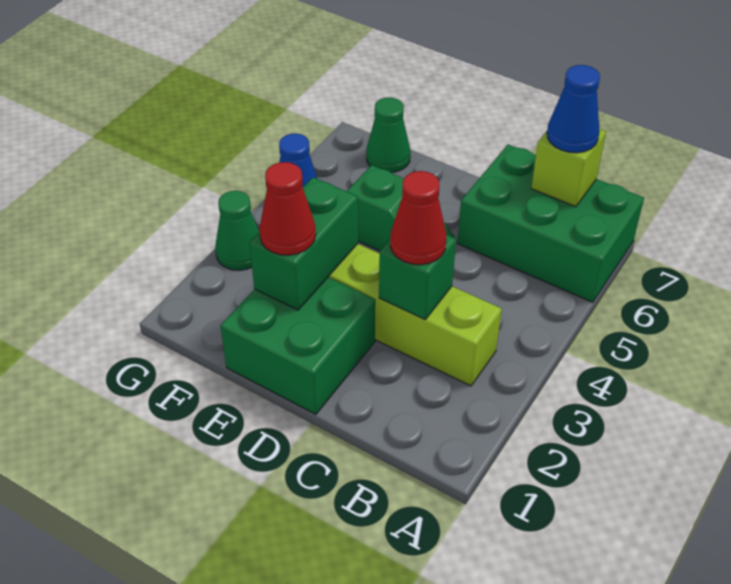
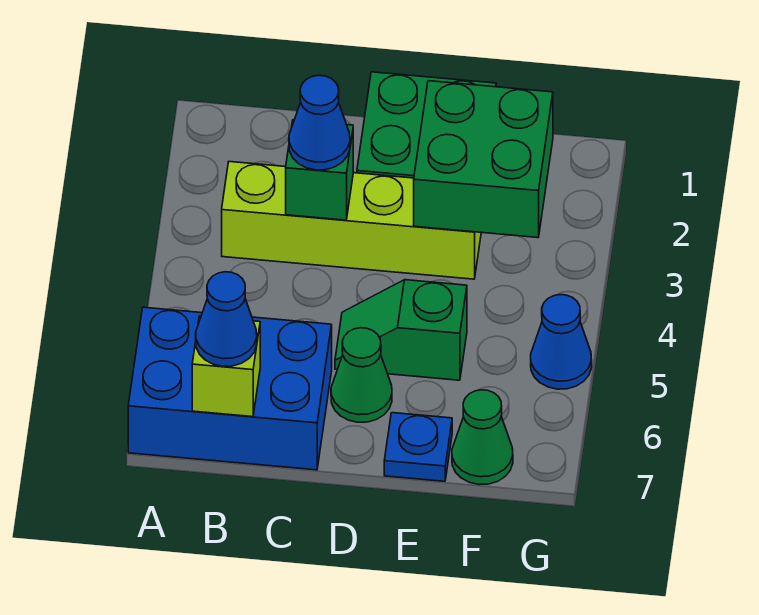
green 2x3 brick [457,145,644,302] -> blue 2x3 brick [128,307,332,470]
red 1x1 cone [390,171,446,265] -> blue 1x1 cone [289,75,350,170]
green 1x2 brick [249,177,358,310] -> green 2x2 brick [414,81,553,238]
red 1x1 cone [259,162,316,255] -> none
none -> blue 1x1 plate [384,413,452,481]
green 1x1 cone [215,191,259,270] -> green 1x1 cone moved to [331,328,392,422]

